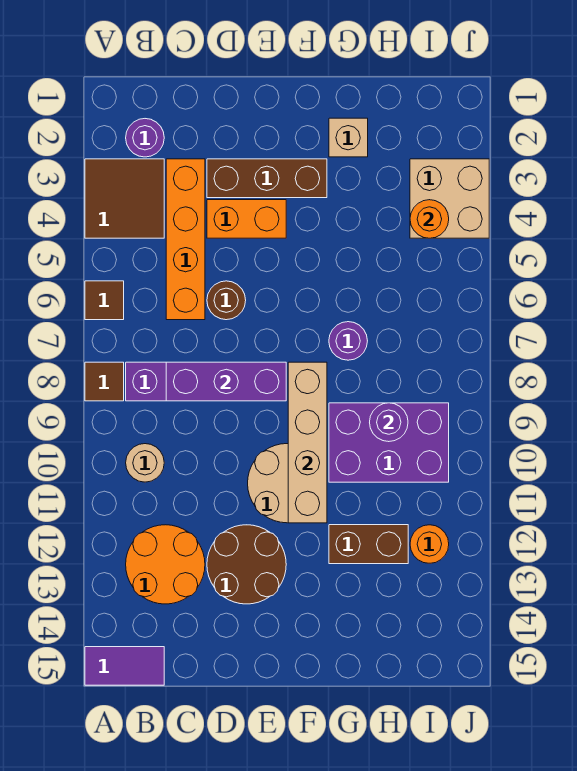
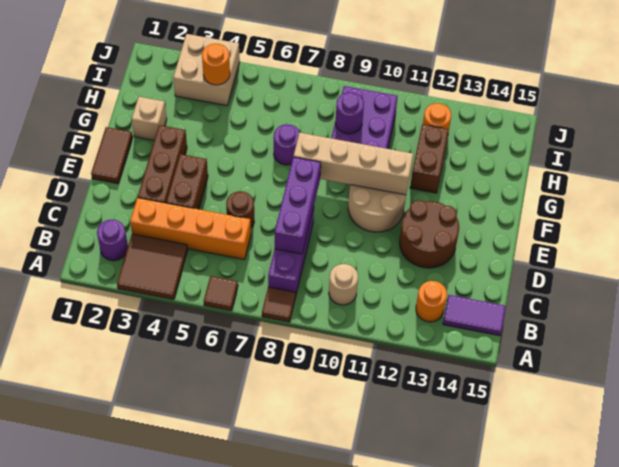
purple 1x2 tile [85,647,164,685] -> purple 1x2 tile turned to [443,295,506,336]
orange 2x2 round brick [126,525,205,604] -> orange 1x1 round brick [416,281,447,322]
orange 1x2 brick [207,200,286,238] -> brown 1x2 brick [166,154,208,209]
none -> brown 1x2 tile [91,127,133,184]

